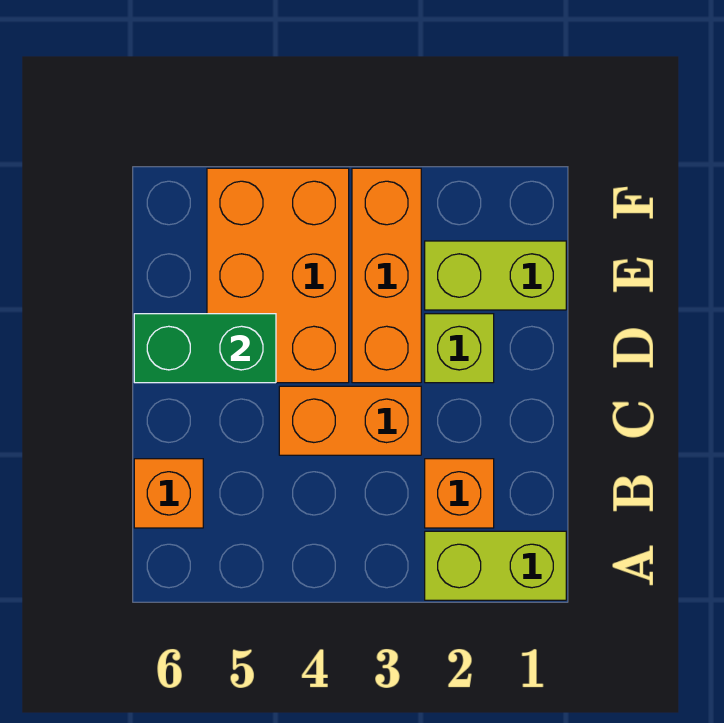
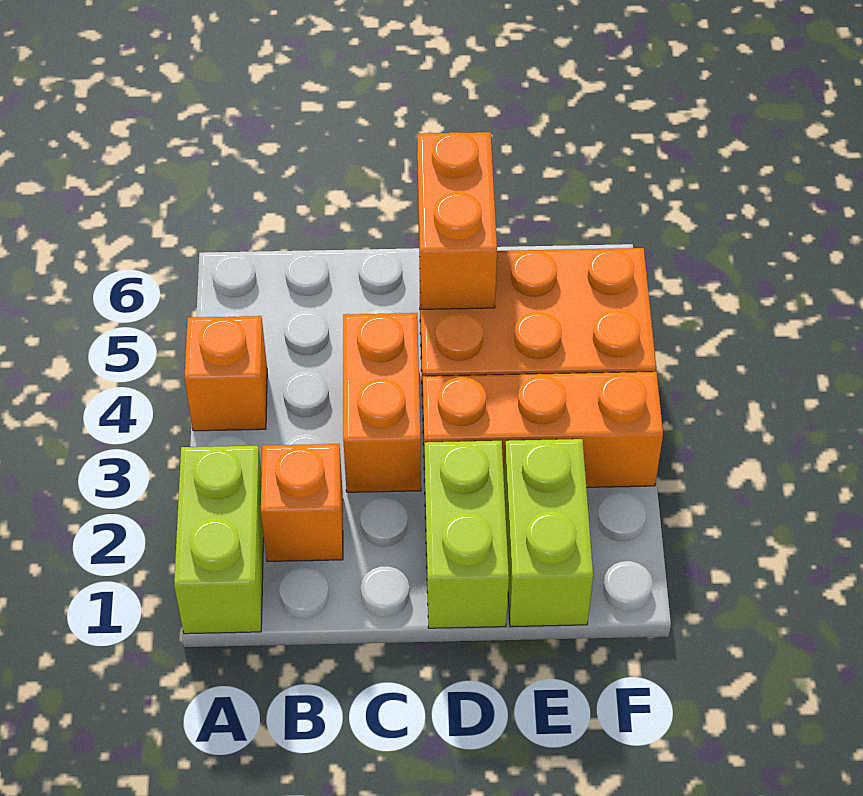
orange 1x1 brick [134,459,203,528] -> orange 1x1 brick moved to [184,316,267,431]
lime 1x1 brick [425,314,494,383] -> lime 1x2 brick [425,441,509,628]
green 1x2 brick [134,314,276,383] -> orange 1x2 brick [417,132,497,309]

